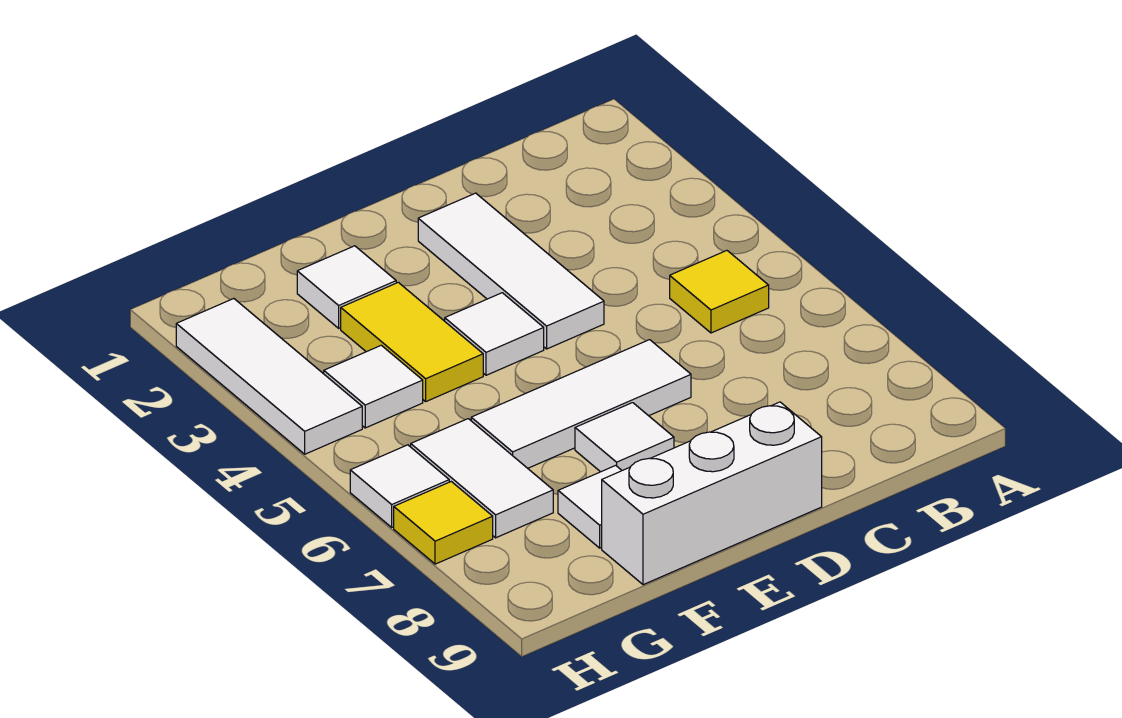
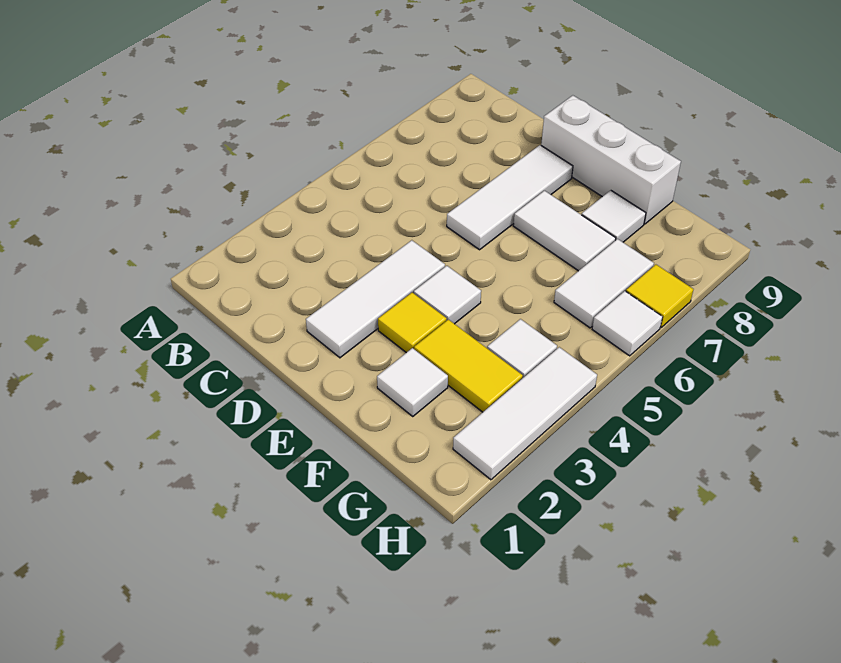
yellow 1x1 tile [670,251,769,333] -> yellow 1x1 tile moved to [378,293,447,353]
white 1x3 tile [471,340,691,468] -> white 1x3 tile turned to [447,145,573,250]
white 1x1 tile [575,403,674,472] -> white 1x2 tile [513,191,616,271]
yellow 1x2 tile [341,282,483,401] -> yellow 1x2 tile turned to [414,320,523,412]

